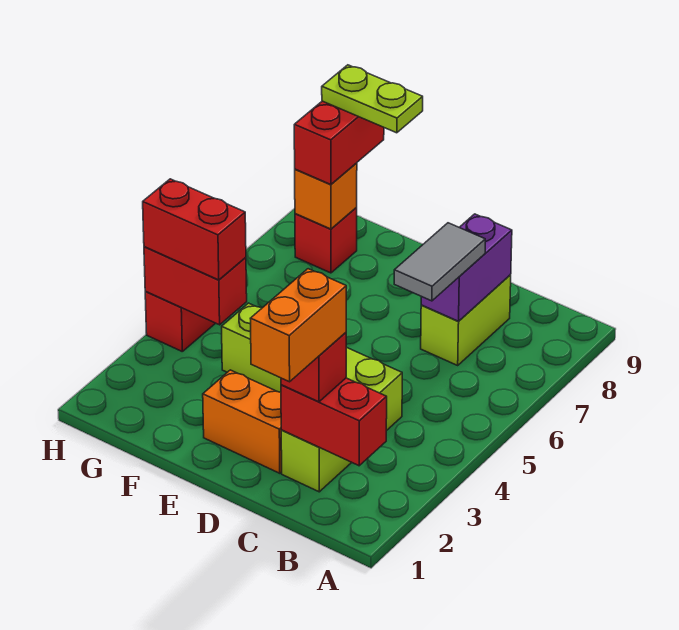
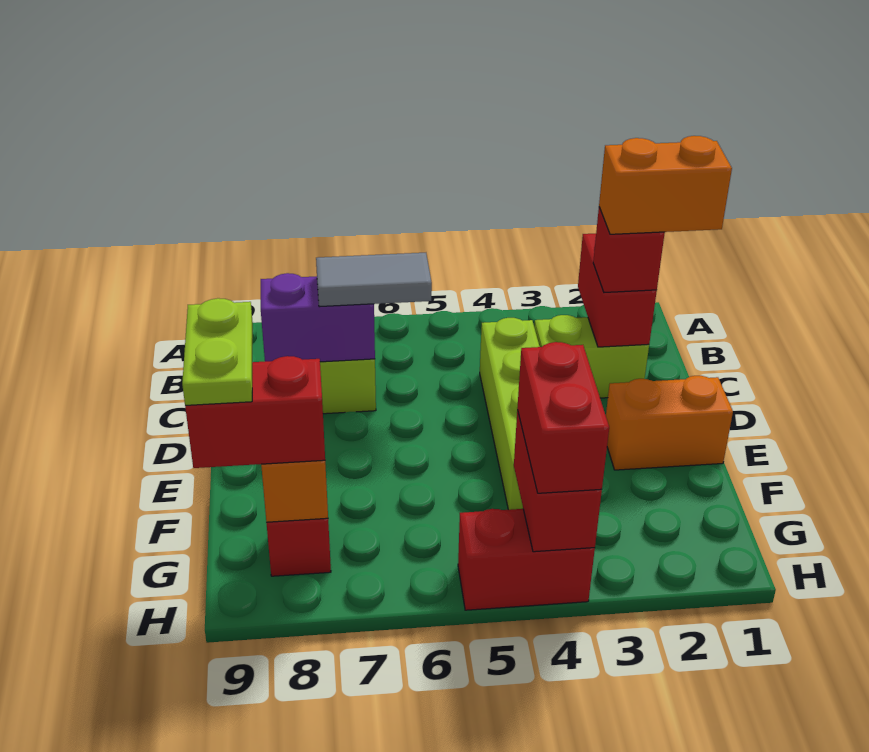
orange 1x2 brick [203,370,282,473] -> orange 1x2 brick turned to [606,376,733,470]

